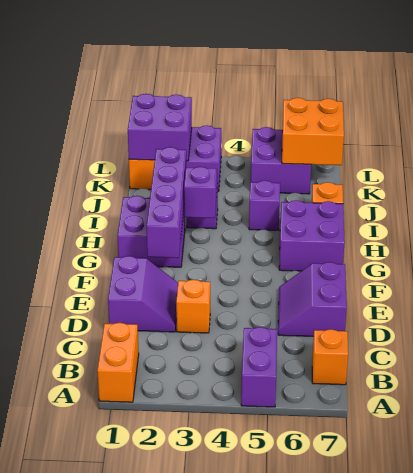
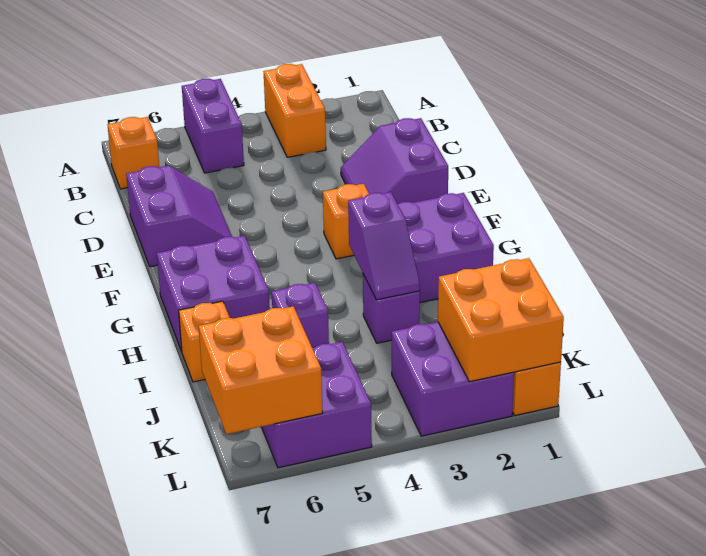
orange 1x2 brick [97,323,139,402] -> orange 1x2 brick moved to [264,64,326,157]
orange 1x1 brick [176,280,210,333] -> orange 1x1 brick moved to [323,184,369,259]
purple 1x4 brick [146,147,186,258] -> none
purple 2x2 brick [128,94,192,161] -> orange 2x2 brick [438,258,564,382]

